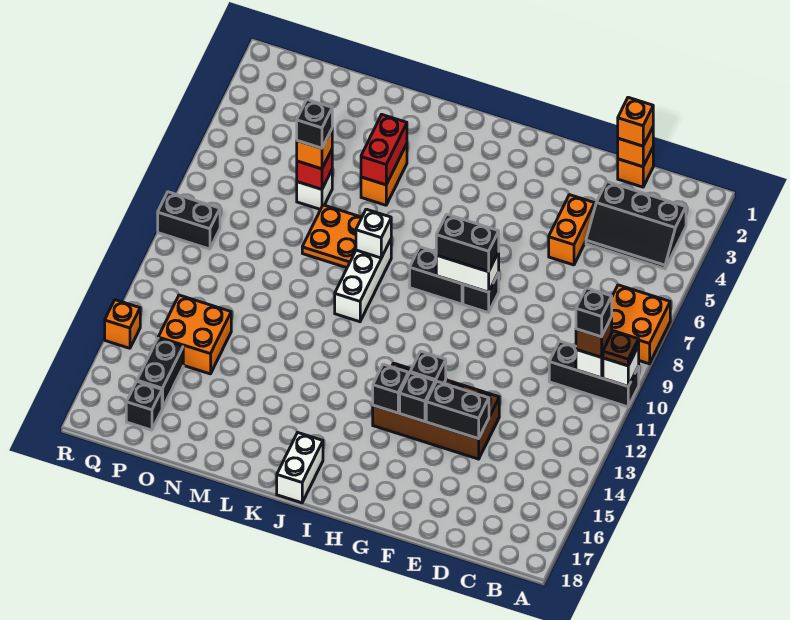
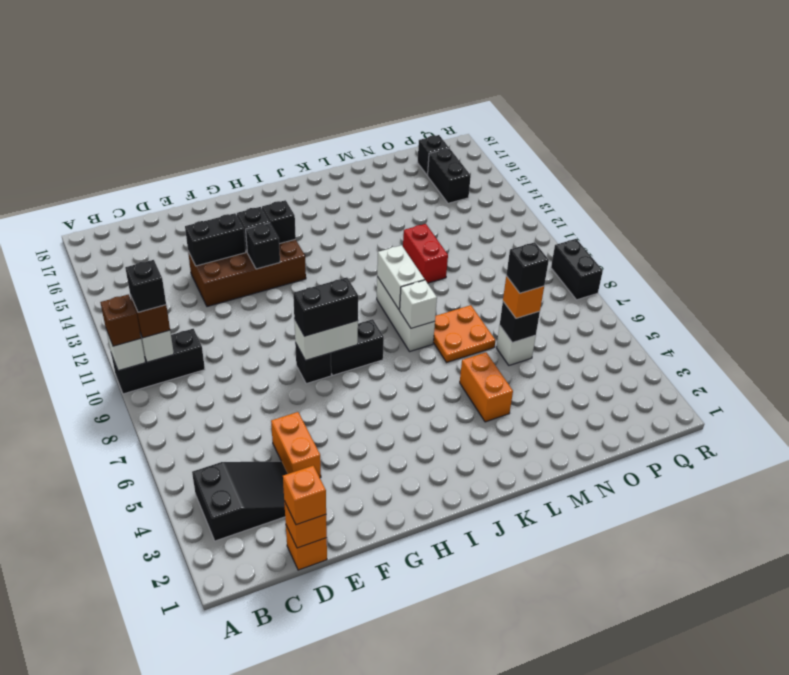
orange 2x2 brick [612,285,670,364] -> none
brown 1x1 plate [603,331,639,366] -> brown 1x1 brick [100,294,141,346]
black 2x3 slope [586,182,686,269] -> black 2x3 slope turned to [192,462,287,541]
white 1x2 brick [277,432,323,503] -> white 1x2 brick moved to [377,245,425,310]
red 1x2 brick [361,115,407,185] -> red 1x2 brick moved to [403,224,448,283]
red 1x1 brick [297,150,332,189] -> black 1x1 brick [500,302,540,343]
orange 2x2 brick [158,295,231,374] -> none
black 1x2 brick [158,192,220,249] -> black 1x2 brick turned to [551,239,603,300]
orange 1x1 brick [105,300,140,348] -> none

